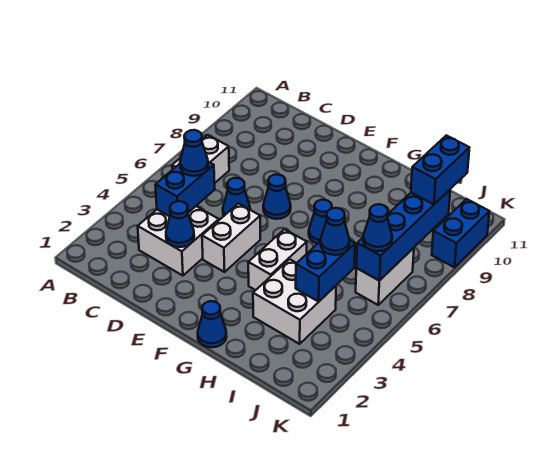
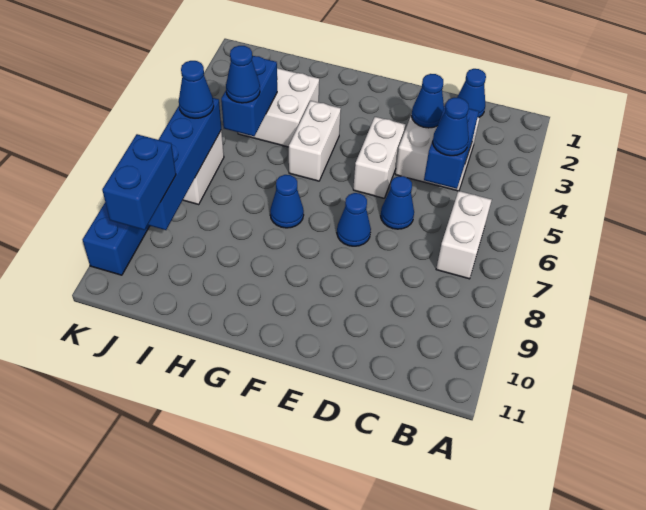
blue 1x1 cone [198,301,227,347] -> blue 1x1 cone moved to [457,69,486,117]

